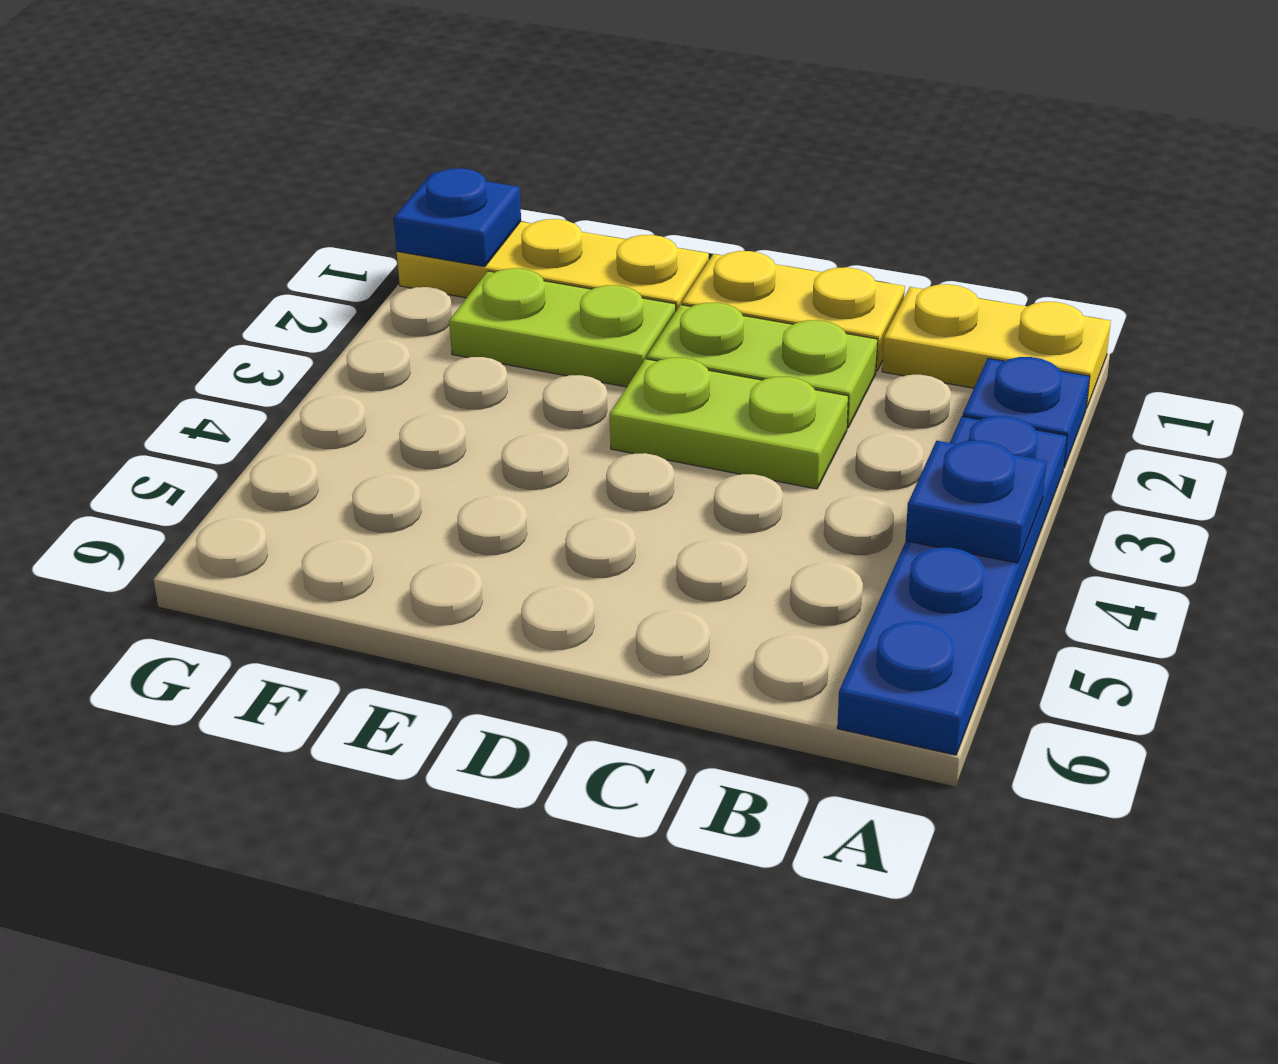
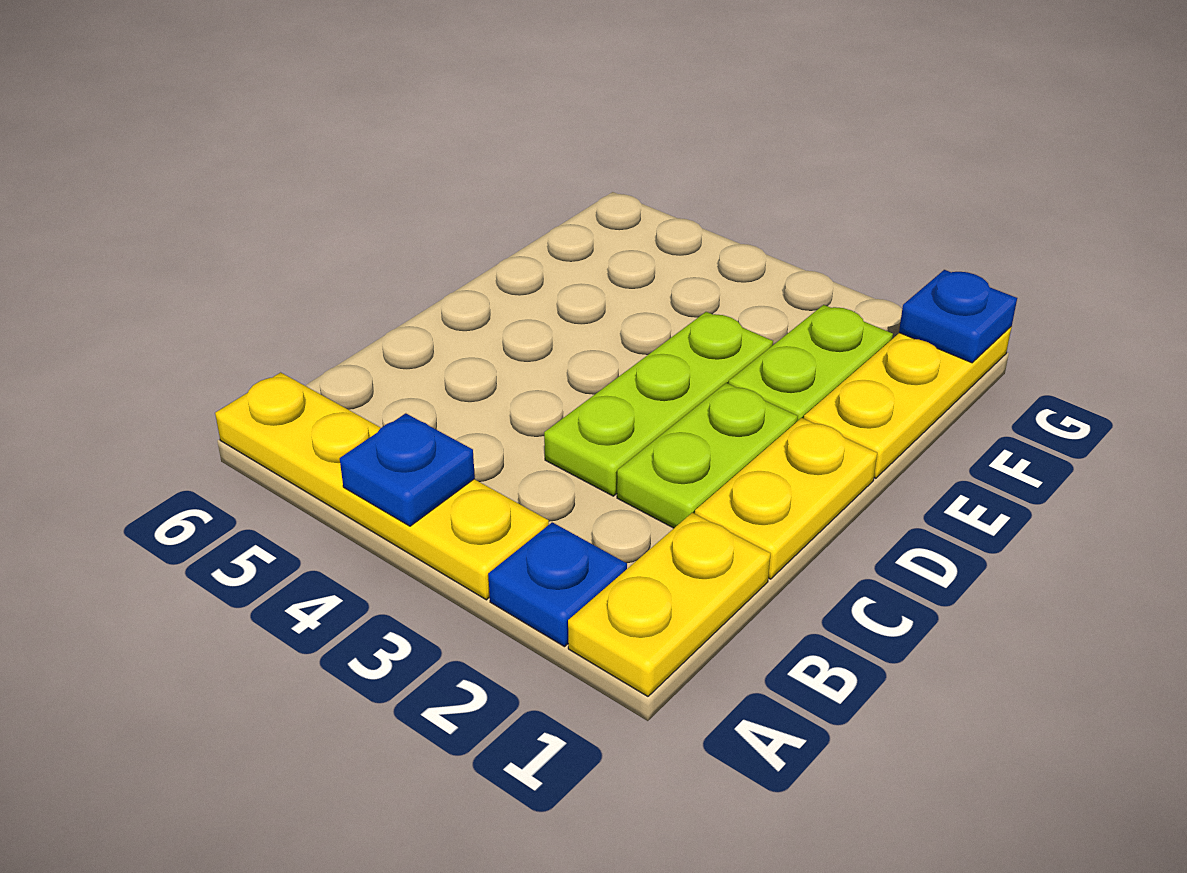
blue 1x4 plate [837,416,1067,755] -> yellow 1x4 plate [215,372,549,600]
lime 1x2 plate [610,358,848,489] -> lime 1x3 plate [544,312,773,496]

